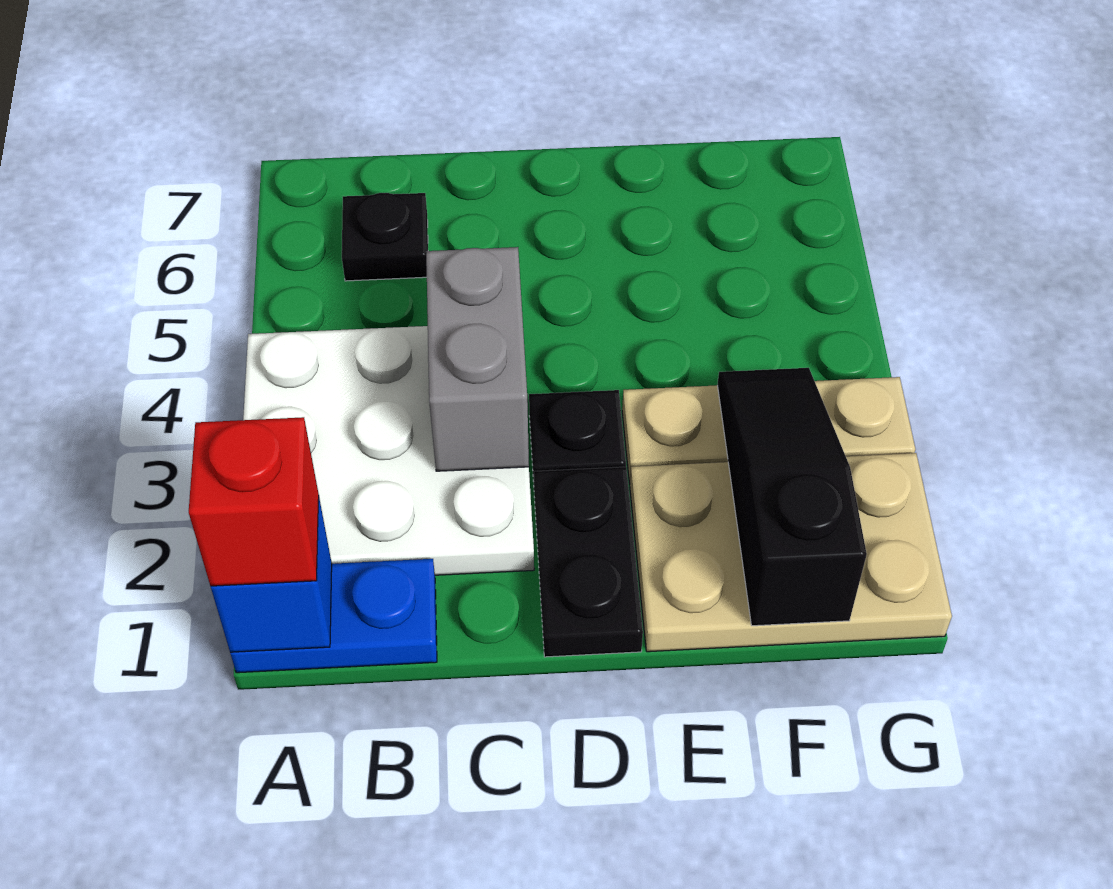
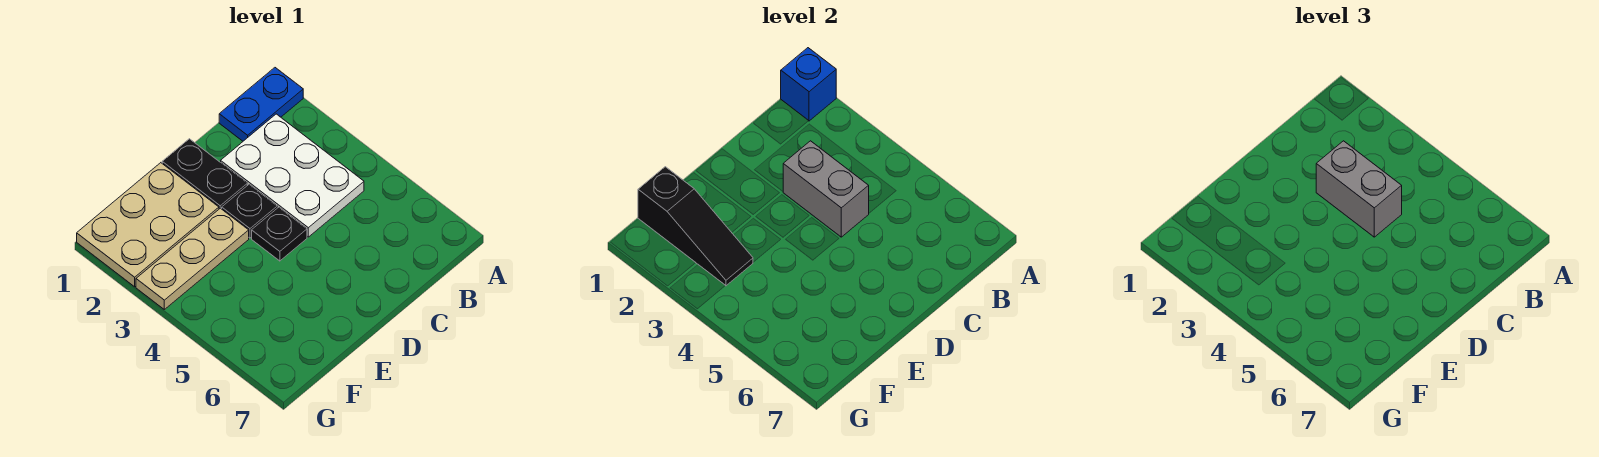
red 1x1 brick [189,417,319,586] -> none
white 3x3 plate [243,326,534,575] -> white 2x3 plate [221,114,364,237]
black 1x1 plate [342,193,428,281] -> black 1x1 plate moved to [252,207,307,261]
none -> grey 1x2 brick [1316,141,1402,237]

